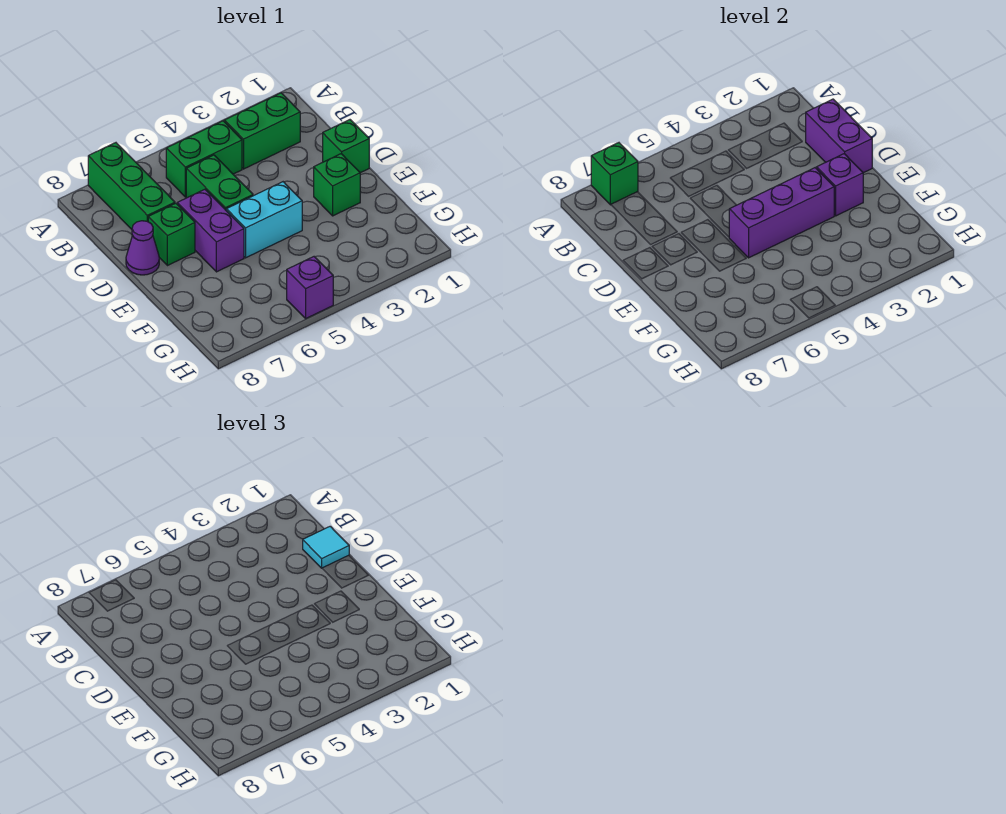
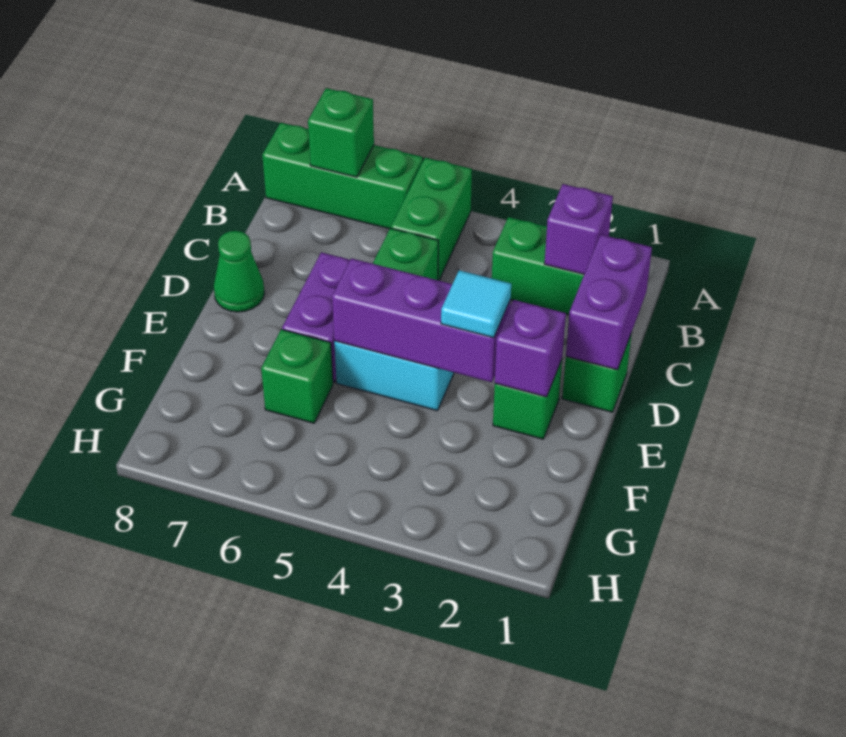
green 1x3 brick [88,143,175,229] -> green 1x3 brick turned to [262,123,423,229]
green 1x2 brick [166,121,242,197] -> green 1x2 brick turned to [391,158,472,280]
cyan 1x1 tile [303,526,349,568] -> cyan 1x1 tile moved to [441,270,511,338]
green 1x1 brick [148,203,195,266] -> green 1x1 brick moved to [261,329,333,423]
purple 1x1 cone [126,221,159,275] -> green 1x1 cone [214,231,265,312]
purple 1x1 brick [287,257,333,318] -> purple 1x1 brick moved to [545,184,613,274]

